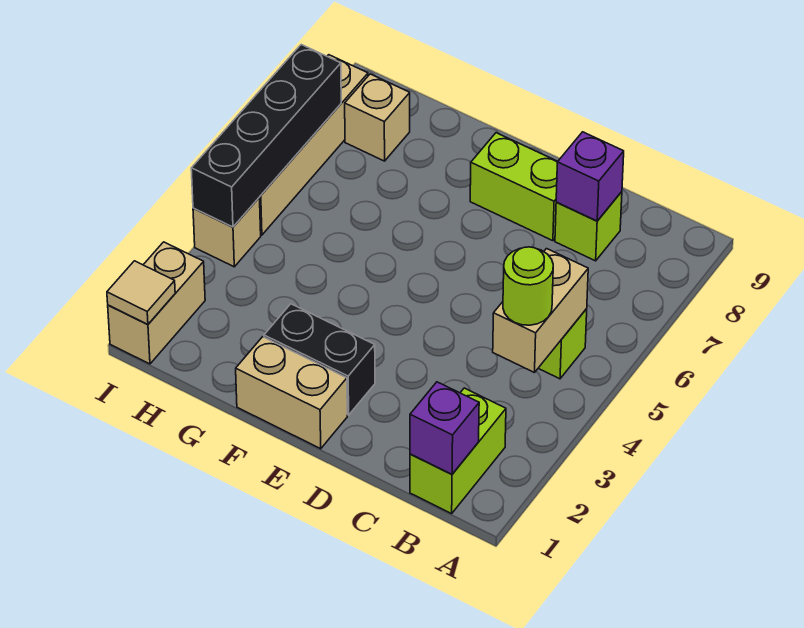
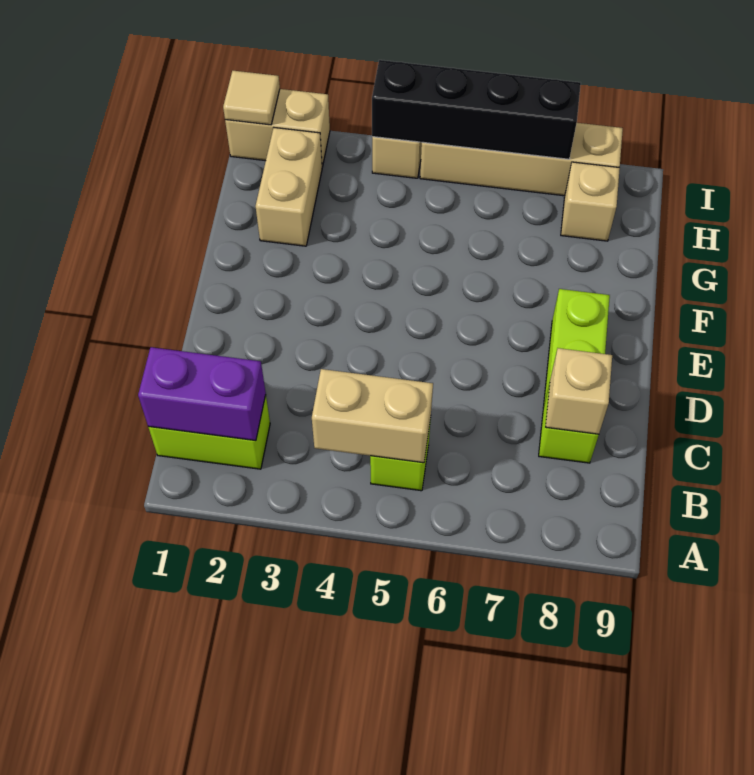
purple 1x1 brick [410,382,479,474] -> purple 1x2 brick [138,347,266,441]
lime 1x1 round brick [503,247,553,325] -> none
purple 1x1 brick [556,132,624,221] -> tan 1x1 brick [545,348,612,434]
tan 1x2 brick [236,337,347,449] -> tan 1x2 brick moved to [255,128,322,246]
black 1x2 brick [264,304,375,415] -> none

